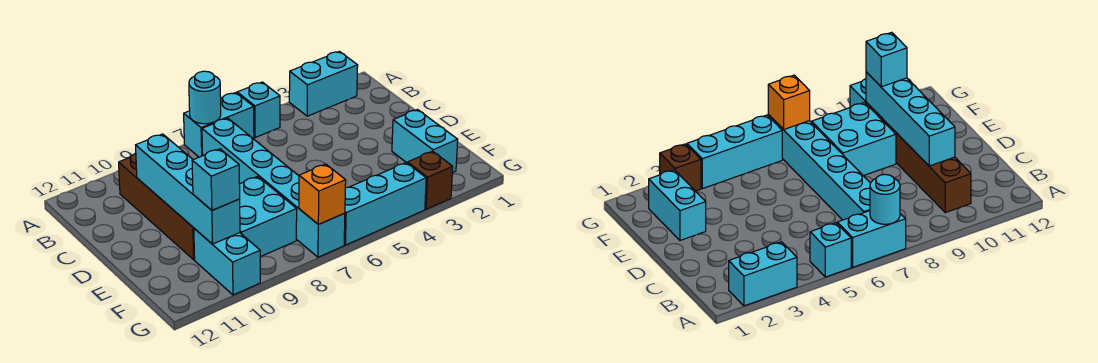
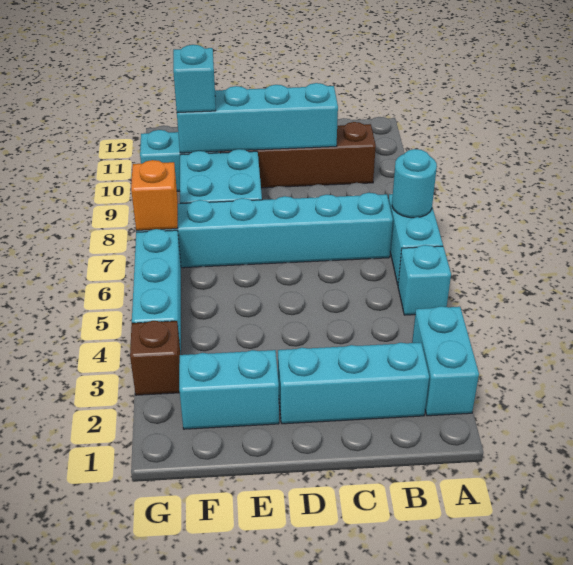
none -> cyan 1x3 brick [278,343,429,424]

